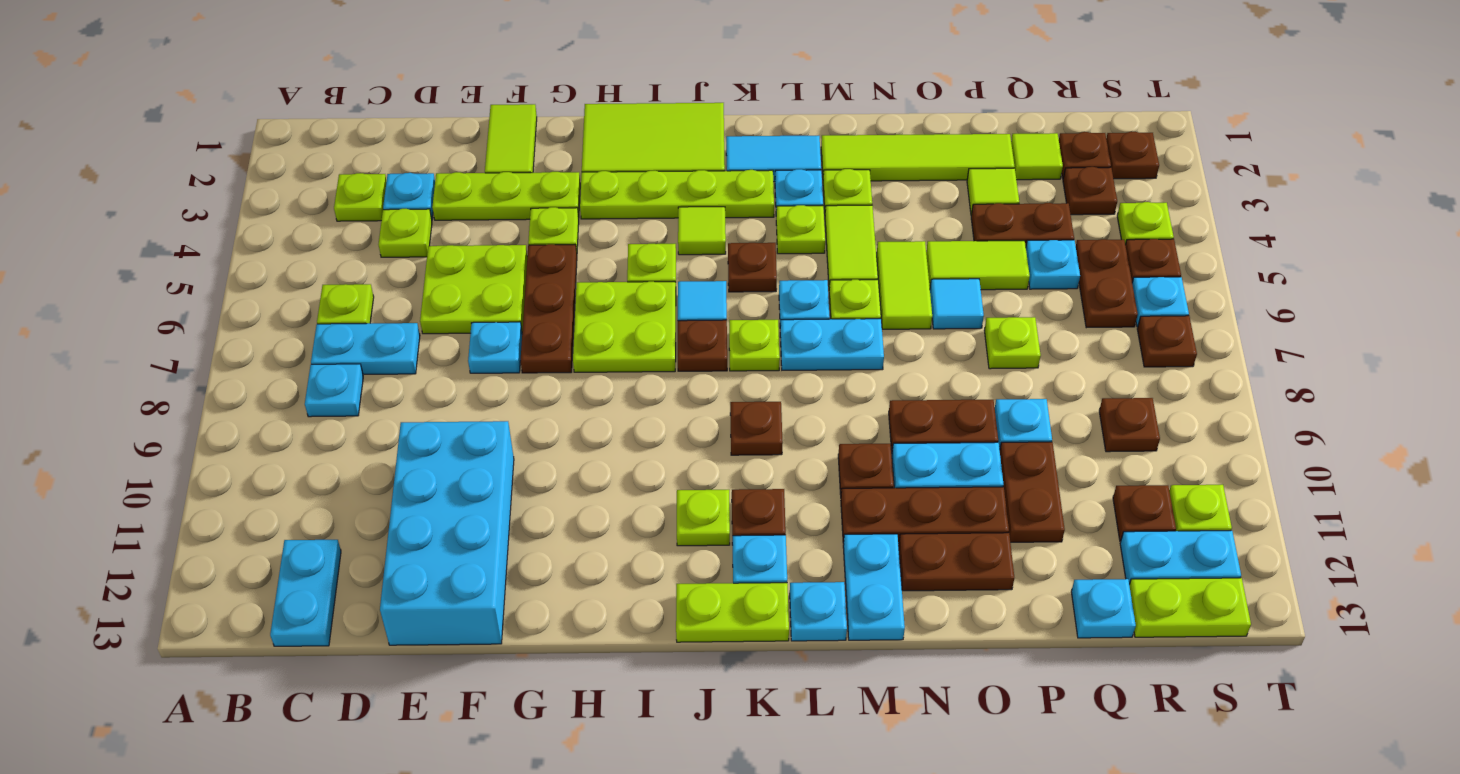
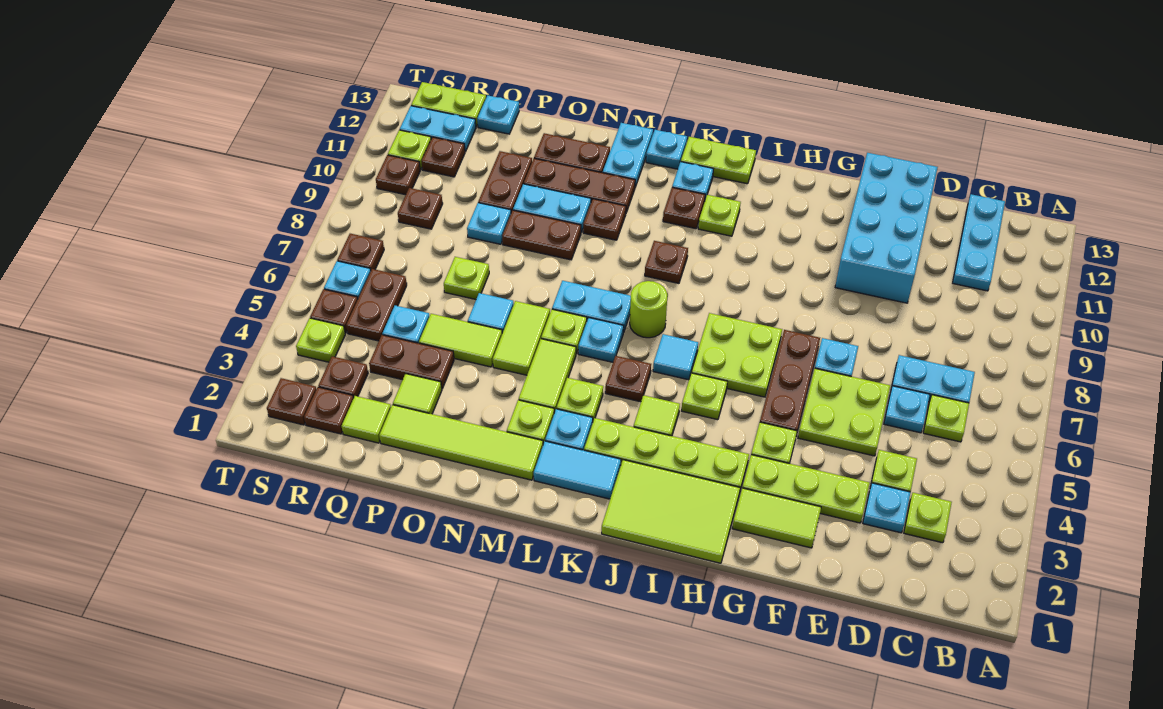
cyan 1x1 plate [305,364,363,417] -> cyan 1x1 plate moved to [884,386,930,433]
cyan 1x2 plate [270,540,341,646] -> cyan 1x3 plate [953,194,1005,291]
lime 1x2 tile [485,104,537,173] -> lime 1x2 tile turned to [732,488,821,548]
brown 1x1 plate [678,320,727,371] -> brown 1x1 plate moved to [376,155,420,195]
lime 1x1 plate [729,320,780,371] -> lime 1x1 round brick [630,281,667,338]

